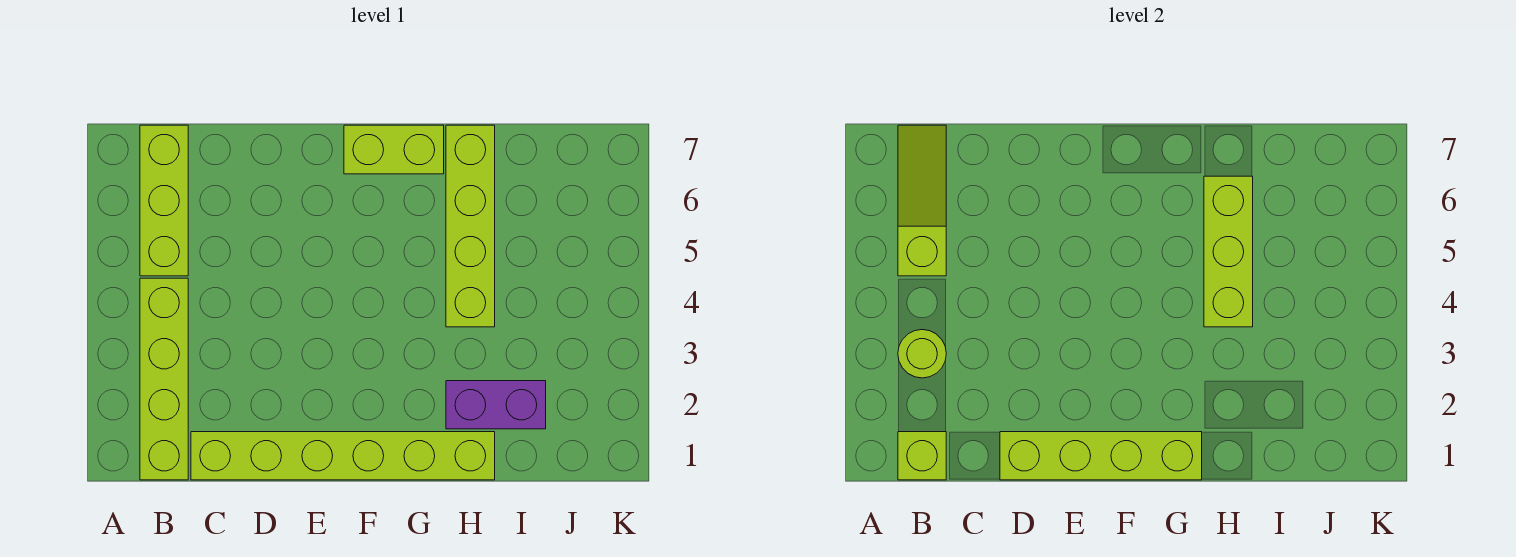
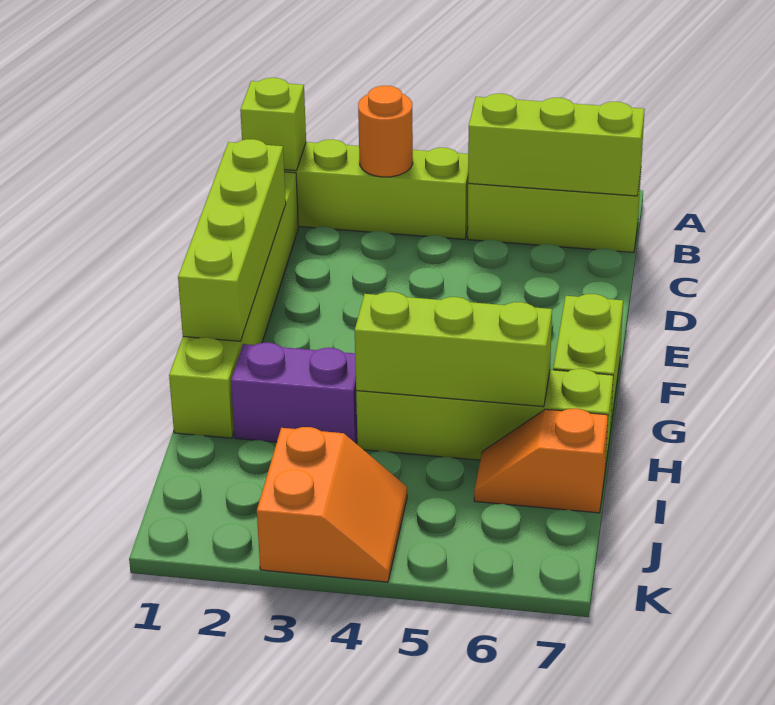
lime 1x1 round brick [898,330,946,378] -> orange 1x1 round brick [358,86,413,177]
lime 1x3 slope [898,125,946,276] -> lime 1x3 brick [468,94,645,196]
purple 1x2 brick [446,381,546,429] -> purple 1x2 brick turned to [231,343,357,443]
none -> orange 1x2 slope [474,408,608,513]
none -> orange 2x2 slope [257,427,407,582]

